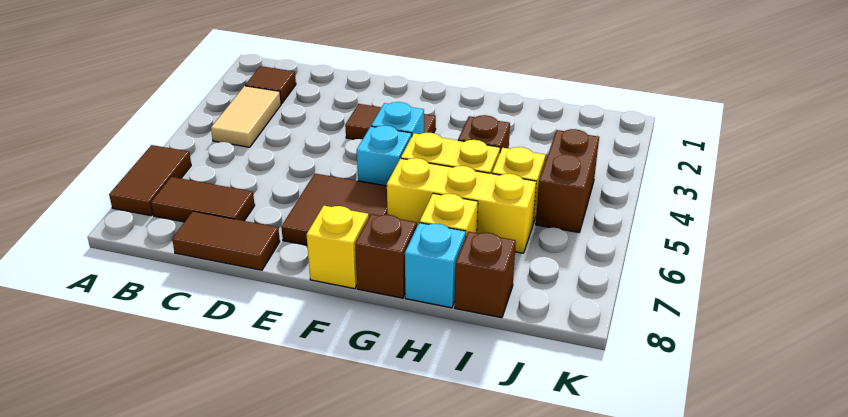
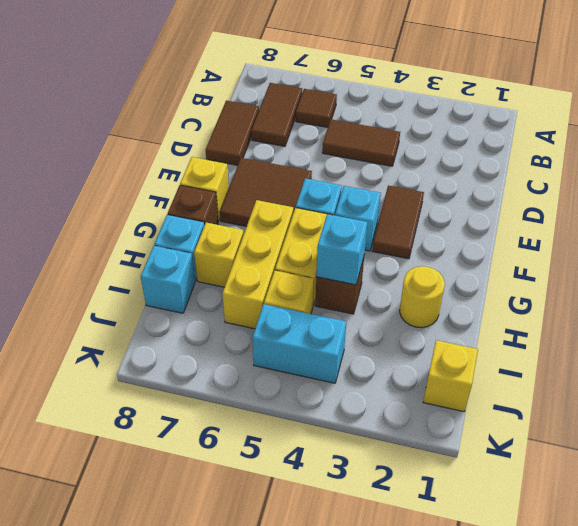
brown 1x2 tile [109,145,191,216] -> brown 1x2 tile moved to [322,119,400,166]
brown 1x1 tile [245,66,296,104] -> brown 1x1 tile moved to [296,89,337,127]
tan 1x2 tile [211,86,281,147] -> none
none -> yellow 1x1 round brick [400,266,445,328]
none -> cyan 1x1 brick [316,214,367,285]
brown 1x1 brick [455,232,516,318] -> cyan 1x1 brick [141,246,195,313]
none -> yellow 1x1 brick [423,340,478,412]
brown 1x2 brick [536,129,599,232] -> cyan 1x2 brick [252,304,346,383]

